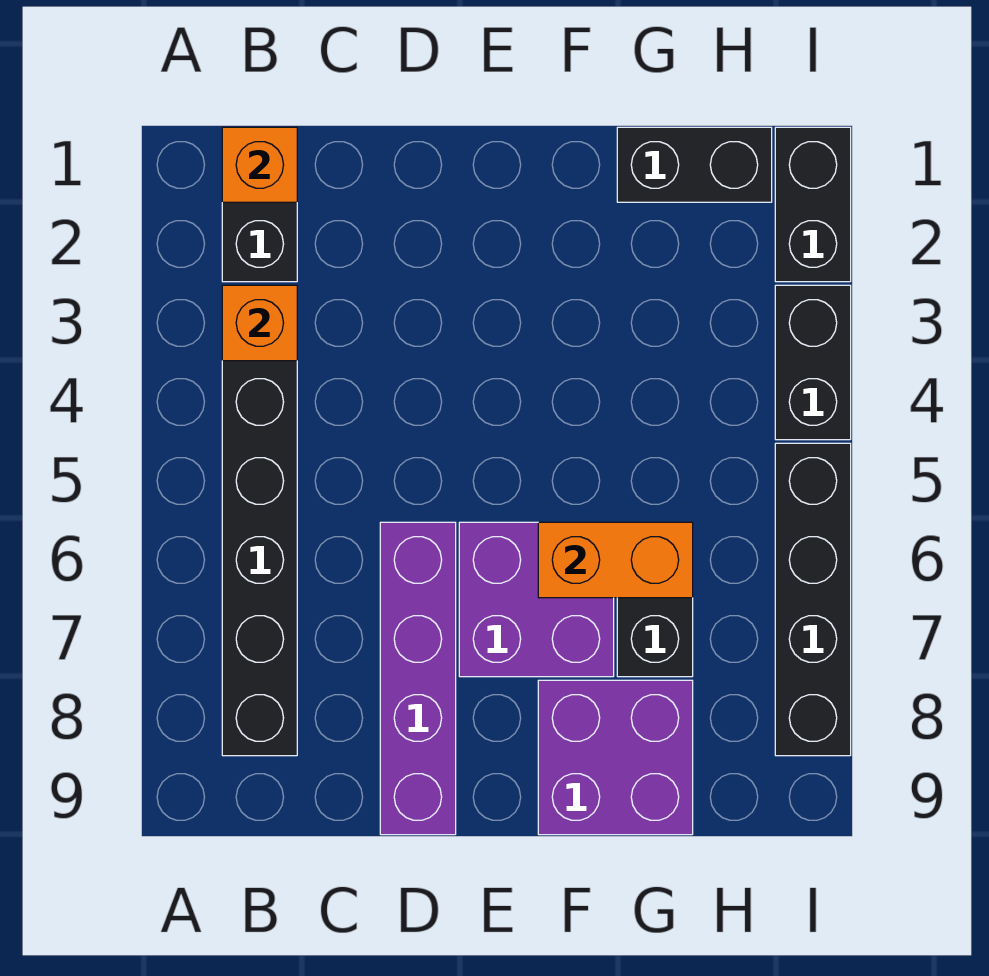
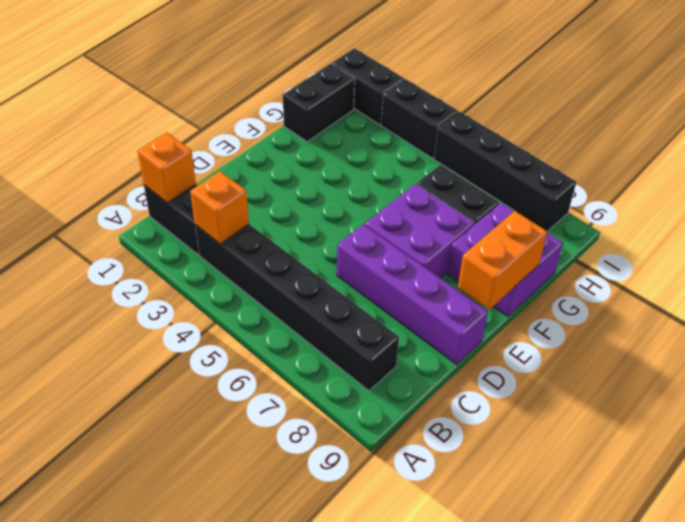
orange 1x2 brick [538,522,693,598] -> orange 1x2 brick moved to [458,211,547,310]

